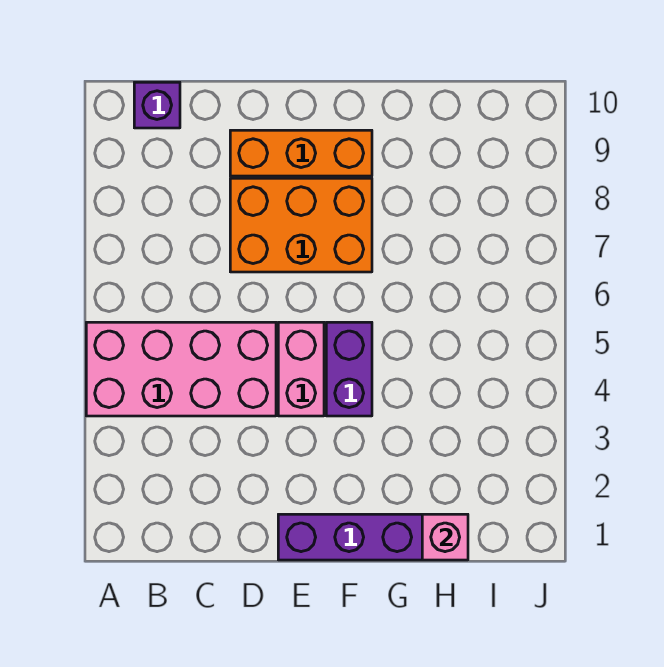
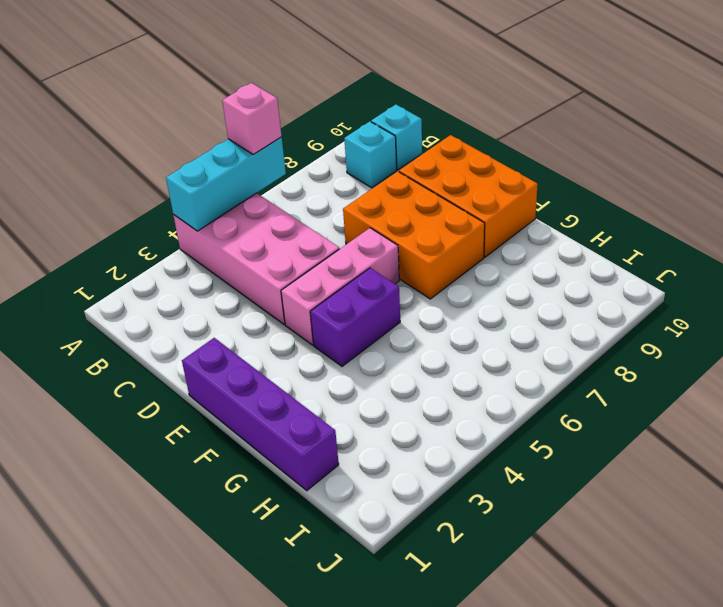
none -> cyan 1x3 brick [166,137,286,231]
none -> cyan 1x1 brick [344,121,397,188]
purple 1x1 brick [134,82,180,128] -> cyan 1x1 brick [371,105,422,170]
orange 1x3 brick [230,130,372,176] -> orange 2x3 brick [399,135,538,257]
pink 1x2 brick [278,322,324,416] -> pink 1x3 brick [281,228,399,345]
pink 1x1 brick [422,514,468,560] -> pink 1x1 brick moved to [222,83,282,154]

